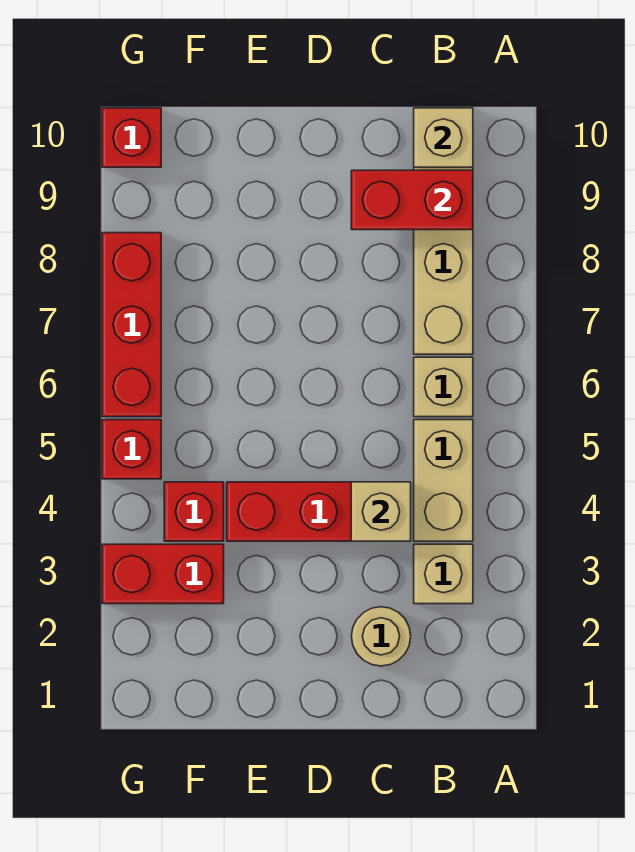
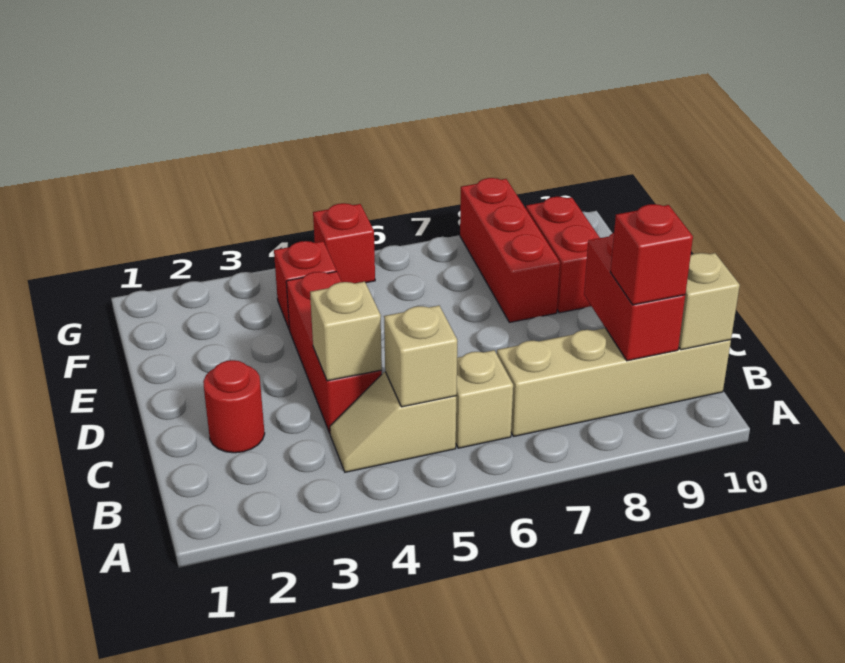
tan 1x1 brick [414,544,473,604] -> tan 1x1 brick moved to [384,306,457,407]
tan 1x2 brick [414,420,473,541] -> tan 1x2 slope [330,372,456,472]
tan 1x1 round brick [351,607,411,666] -> red 1x1 round brick [203,360,265,453]
red 1x2 brick [102,544,224,604] -> red 1x2 brick moved to [526,197,600,313]
red 1x3 brick [102,233,161,417] -> red 1x3 brick turned to [460,178,560,322]
red 1x1 brick [102,108,161,167] -> red 1x1 brick moved to [611,204,693,305]

